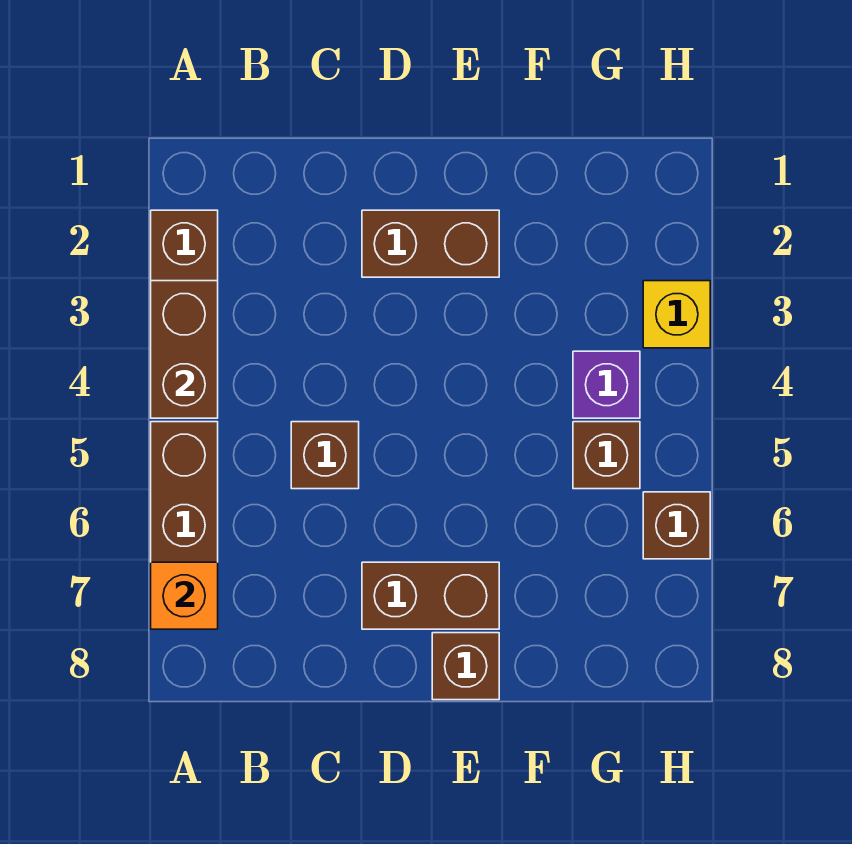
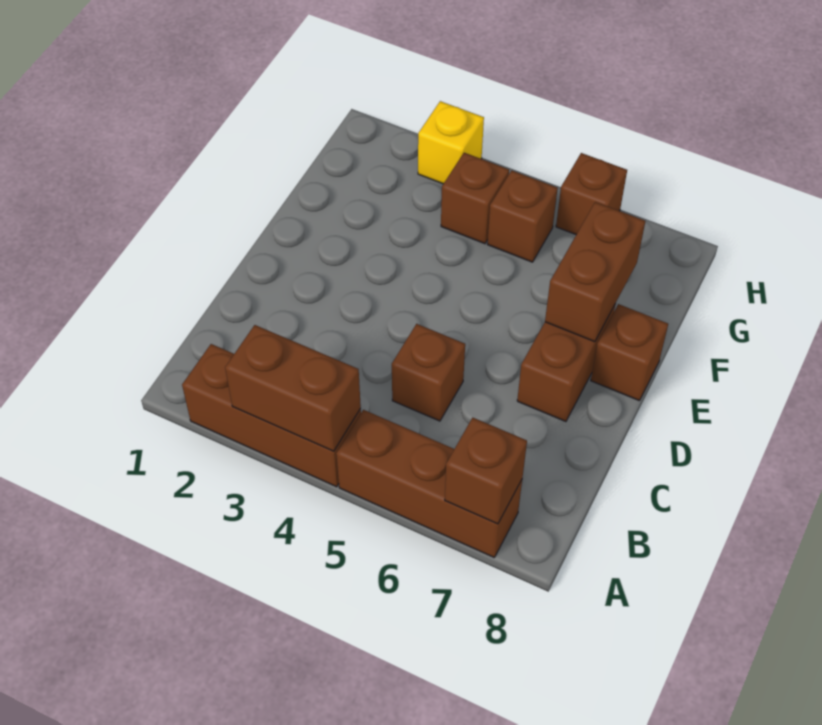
orange 1x1 brick [151,562,218,629] -> brown 1x1 brick [445,418,527,524]
brown 1x2 brick [362,210,499,277] -> brown 1x2 brick moved to [545,202,645,342]
purple 1x1 brick [573,351,640,418] -> brown 1x1 brick [441,153,509,244]

